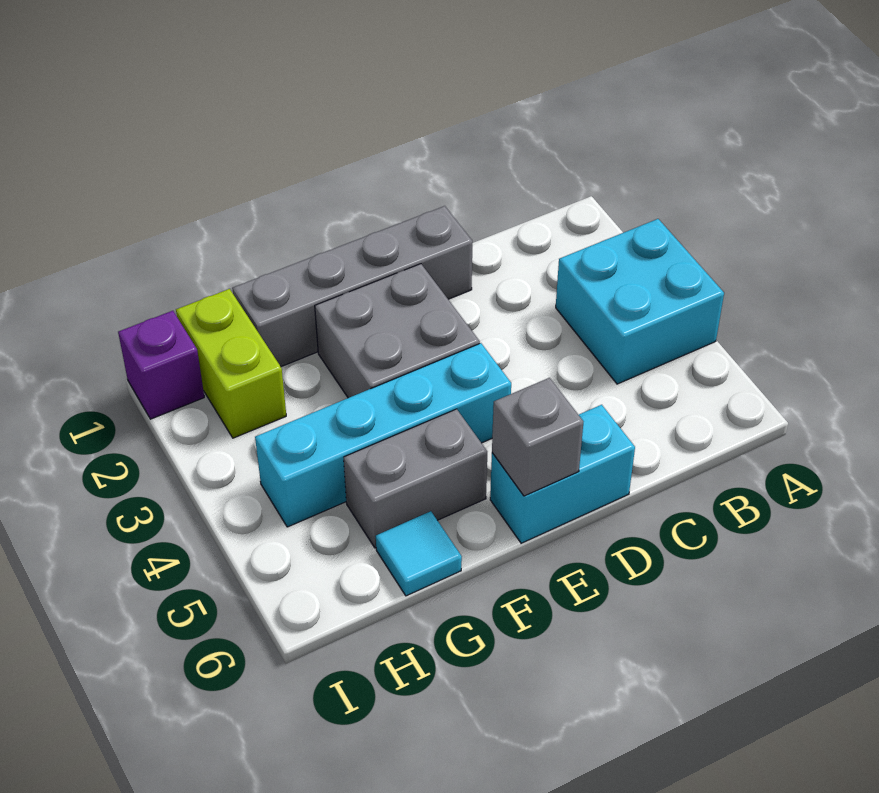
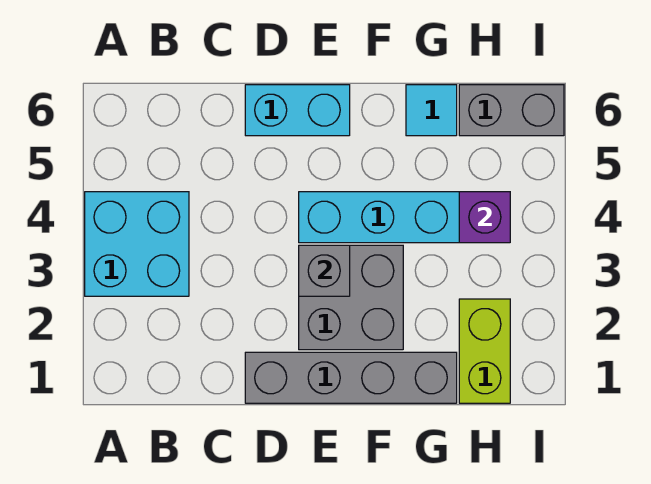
grey 1x1 brick [492,378,583,496] -> grey 1x1 brick moved to [299,245,350,296]
grey 1x2 brick [344,409,487,548] -> grey 1x2 brick moved to [459,85,564,136]
purple 1x1 brick [118,311,204,419] -> purple 1x1 brick moved to [459,192,510,243]

